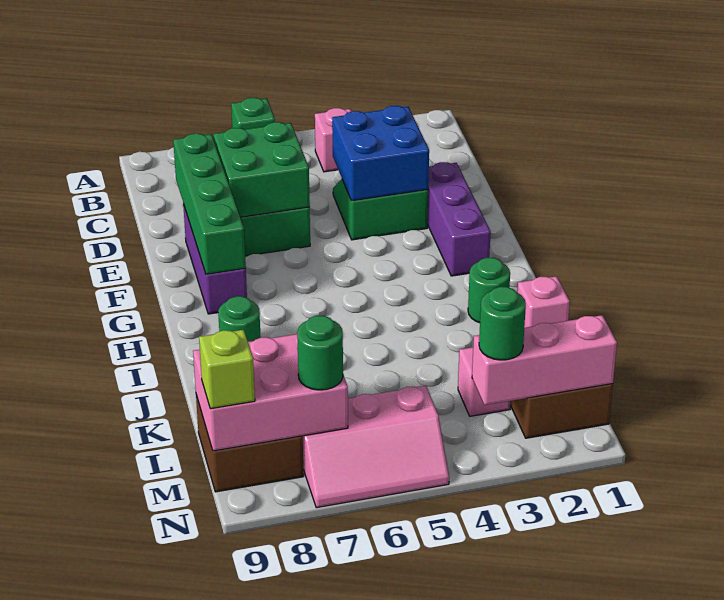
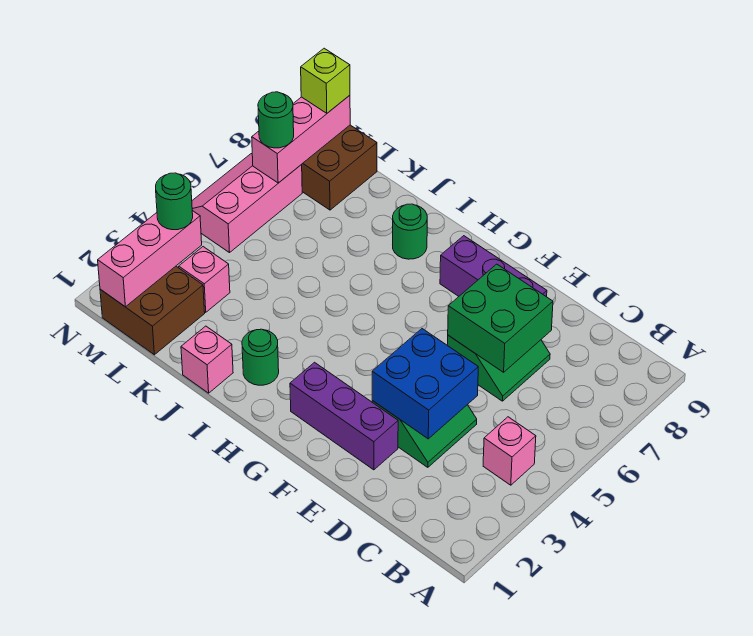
green 1x1 brick [231,98,275,129] -> none
green 1x4 brick [173,133,246,274] -> none
pink 2x3 brick [193,334,348,451] -> pink 1x3 brick [252,95,350,183]

